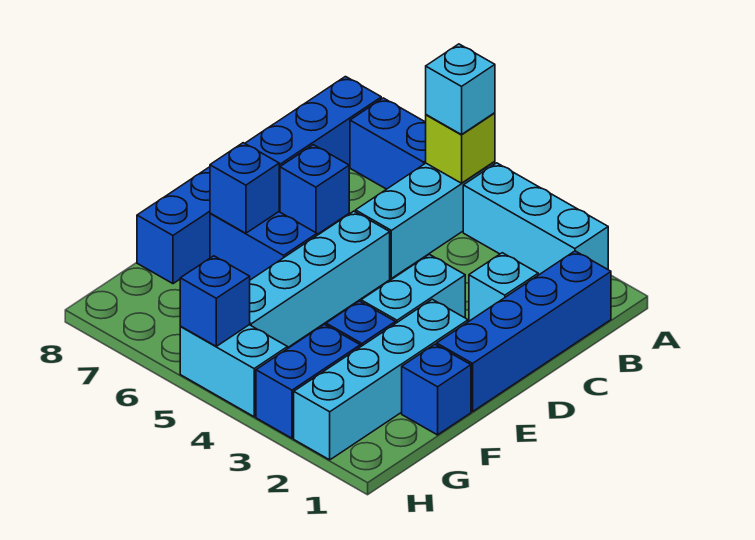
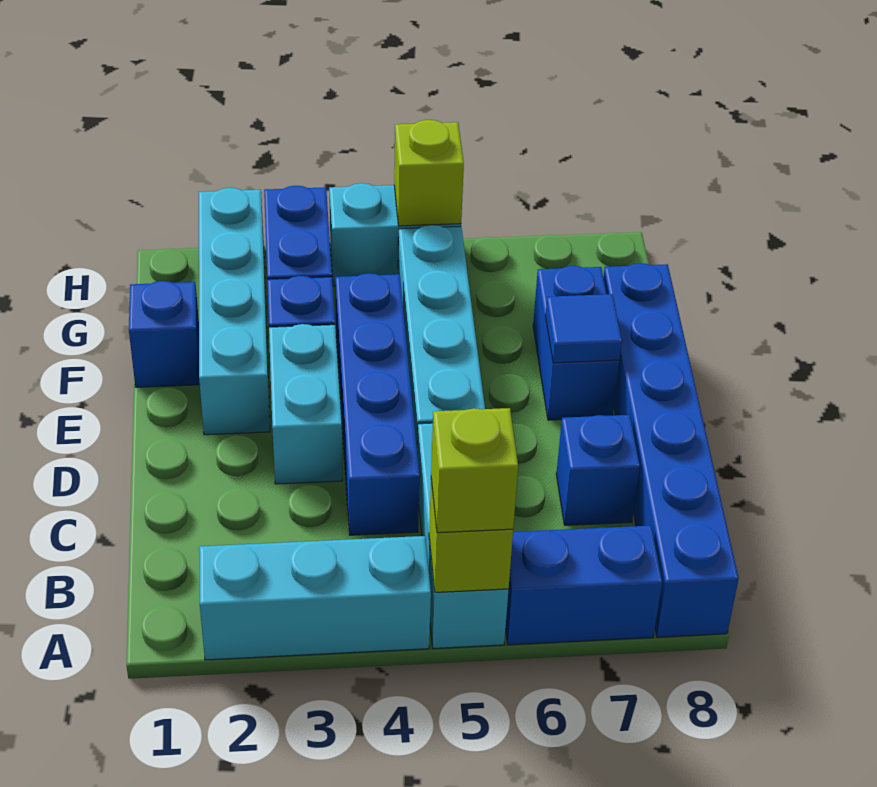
cyan 1x1 brick [426,44,495,135] -> lime 1x1 brick [431,408,518,533]
blue 1x4 brick [437,251,611,412] -> blue 1x4 brick moved to [335,273,420,535]
cyan 1x1 brick [469,253,538,321] -> none
blue 1x2 brick [210,212,317,280] -> blue 1x2 brick turned to [533,266,619,420]
blue 1x1 brick [210,143,279,233] -> blue 1x1 tile [545,294,622,363]
blue 1x1 brick [180,256,250,346] -> lime 1x1 brick [394,120,464,226]

